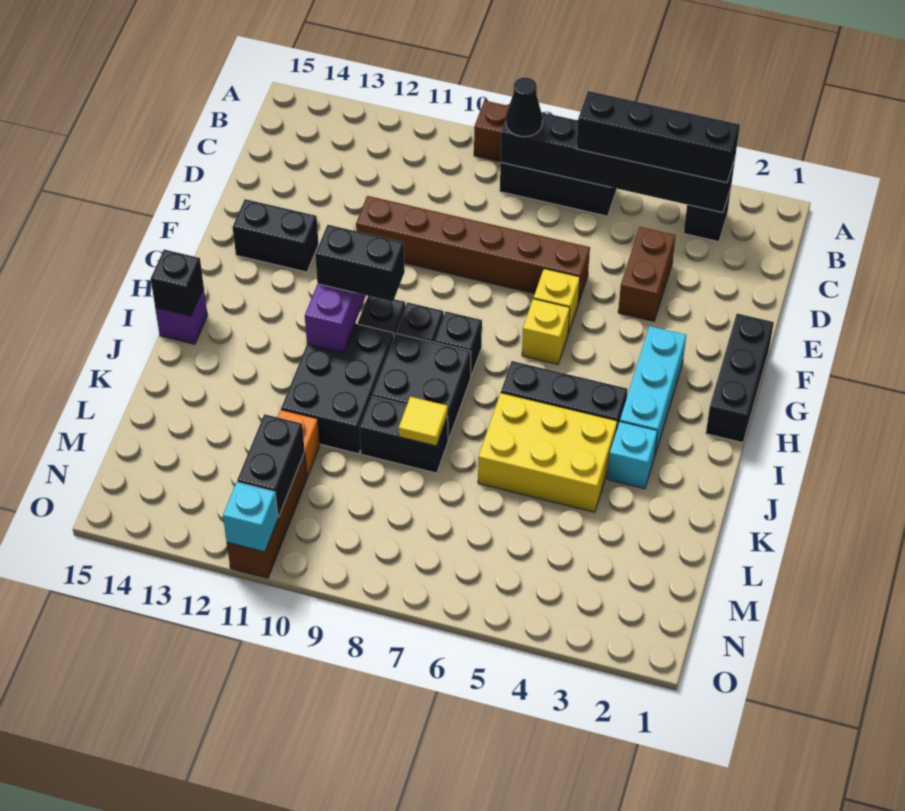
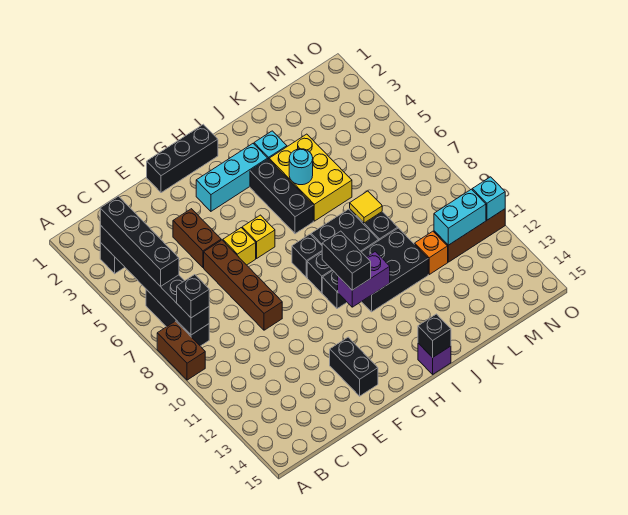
black 1x1 cone [506,77,543,137] -> black 1x1 brick [177,275,209,318]
brown 1x2 brick [618,227,676,321] -> brown 1x2 brick turned to [173,209,221,268]
brown 1x6 brick [356,196,590,303] -> brown 1x4 brick [204,240,282,330]
none -> cyan 1x1 round brick [289,149,313,185]
black 1x2 brick [237,414,305,517] -> cyan 1x2 brick [434,189,486,245]

